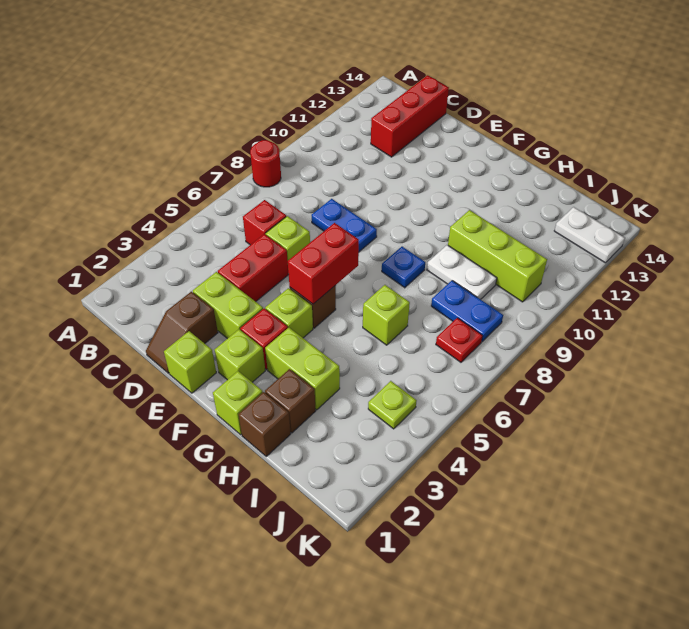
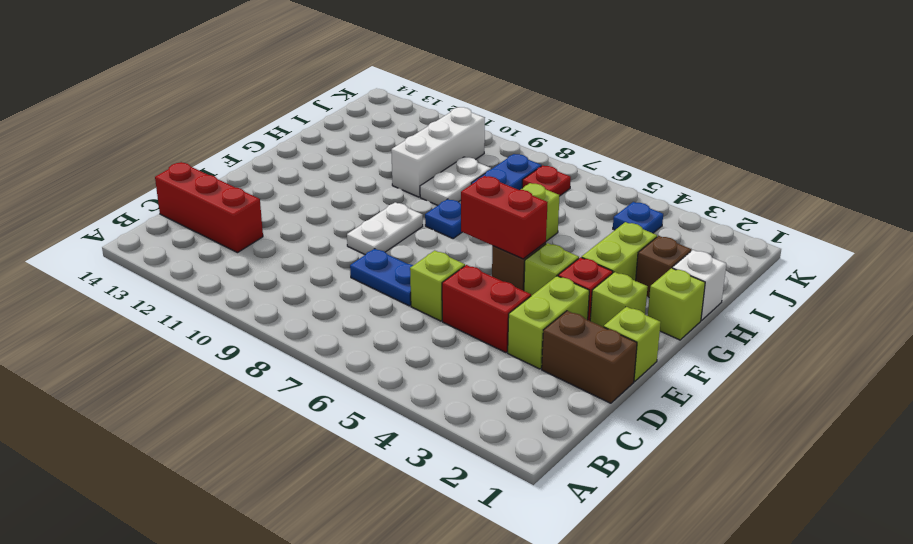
red 1x1 round brick [250,140,281,187] -> none
red 1x1 brick [243,200,286,245] -> none
brown 1x2 slope [146,292,218,373] -> brown 1x2 brick [542,311,637,403]
blue 1x2 plate [311,199,377,252] -> blue 1x2 plate turned to [350,249,413,306]
brown 1x1 brick [238,392,291,456] -> white 1x1 brick [673,250,726,320]
lime 1x3 brick [448,210,547,302] -> white 1x3 brick [391,107,485,197]
lime 1x1 plate [368,381,417,429] -> blue 1x1 plate [613,202,663,233]
white 1x2 plate [554,207,625,263] -> white 1x2 plate moved to [347,202,423,255]

